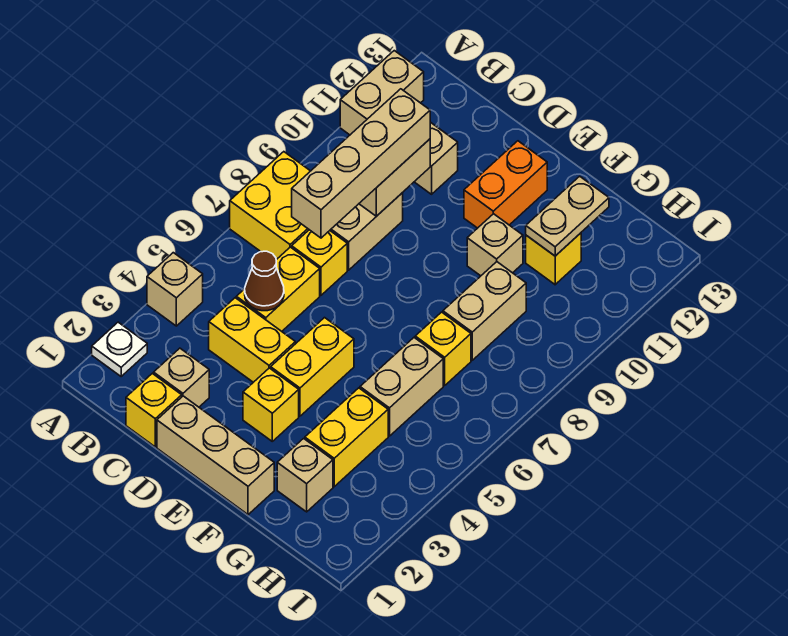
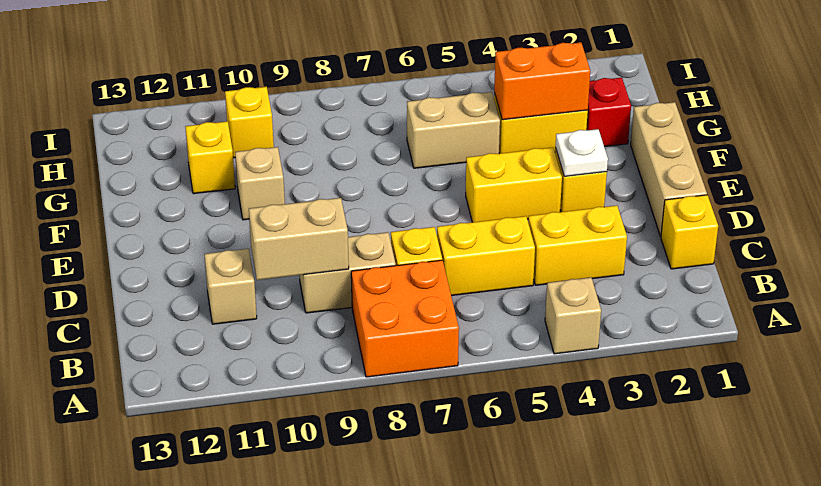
white 1x1 plate [92,322,147,376] -> white 1x1 plate moved to [555,129,608,176]
yellow 2x2 brick [230,152,310,260] -> orange 2x2 brick [351,260,459,377]
tan 1x2 brick [340,51,424,135] -> none
tan 1x1 brick [154,348,209,407] -> none
yellow 1x2 brick [209,298,295,382] -> yellow 1x2 brick turned to [528,206,627,285]
brown 1x1 cone [245,251,284,311] -> none
tan 1x4 brick [292,89,430,238] -> none
orange 1x2 brick [464,141,547,228] -> orange 1x2 brick moved to [494,43,590,120]
tan 1x1 brick [277,439,333,512] -> red 1x1 brick [586,78,631,147]
yellow 1x1 brick [415,312,471,385] -> yellow 1x1 brick moved to [225,87,274,158]
tan 1x2 brick [443,262,526,360] -> none
tan 1x2 plate [526,176,609,256] -> none

